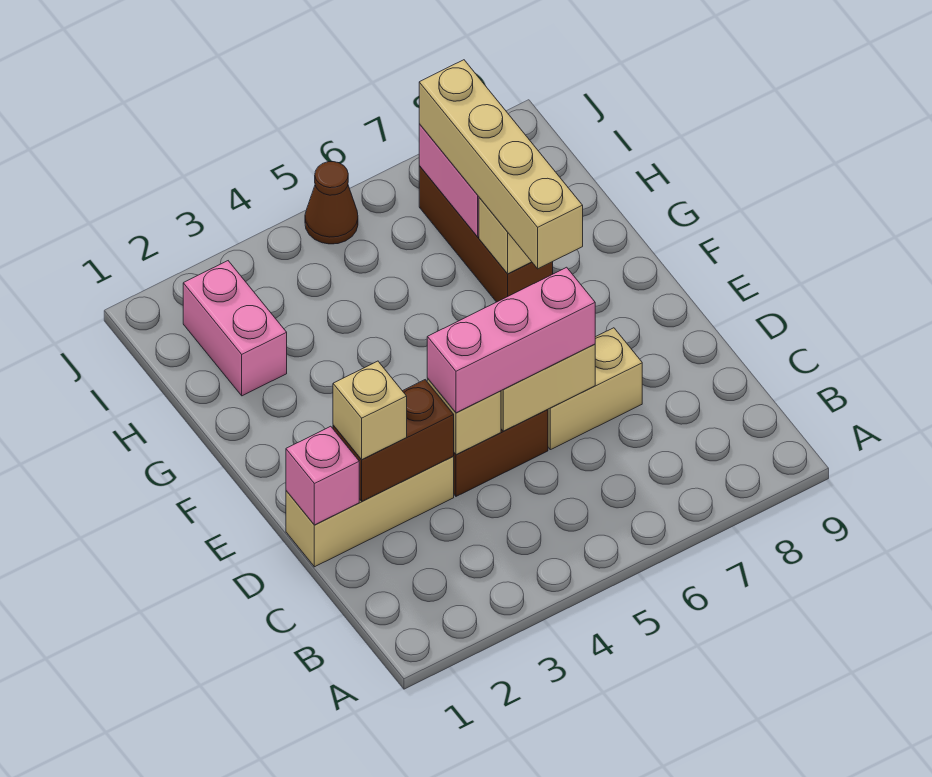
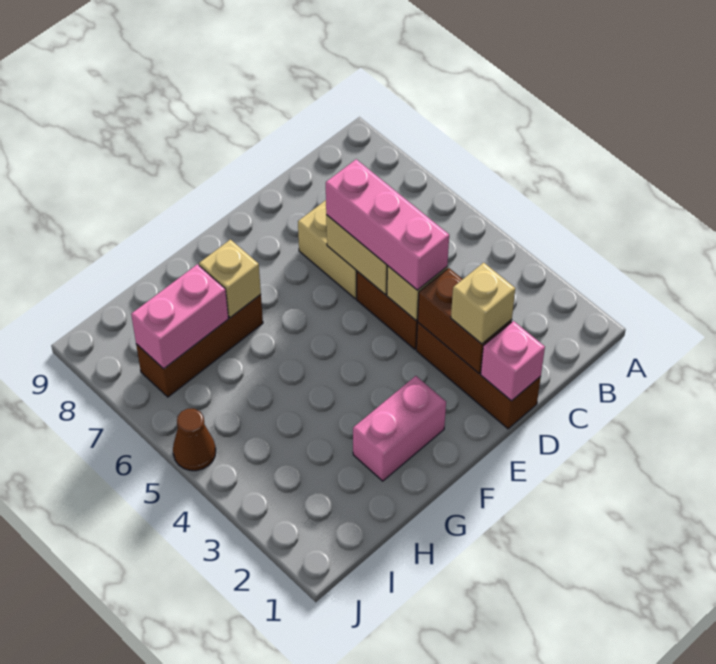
tan 1x3 brick [286,456,454,567] -> brown 1x3 brick [416,323,541,429]
tan 1x4 brick [419,60,583,269] -> none
pink 1x2 brick [183,261,287,396] -> pink 1x2 brick moved to [353,376,446,481]

